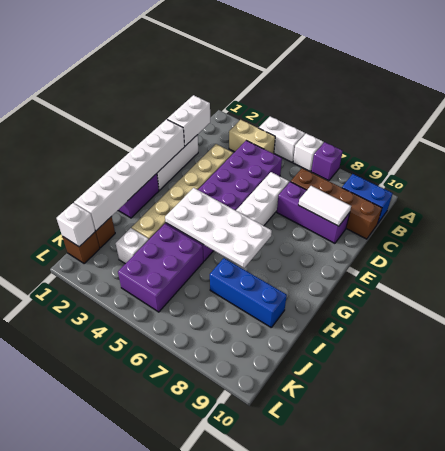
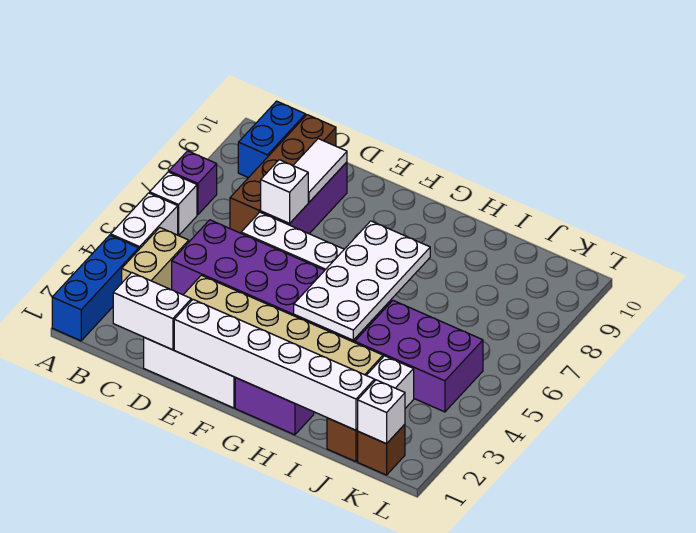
none -> white 1x1 brick [261,160,308,223]
blue 1x3 brick [210,258,287,327] -> blue 1x3 brick moved to [52,235,139,341]

